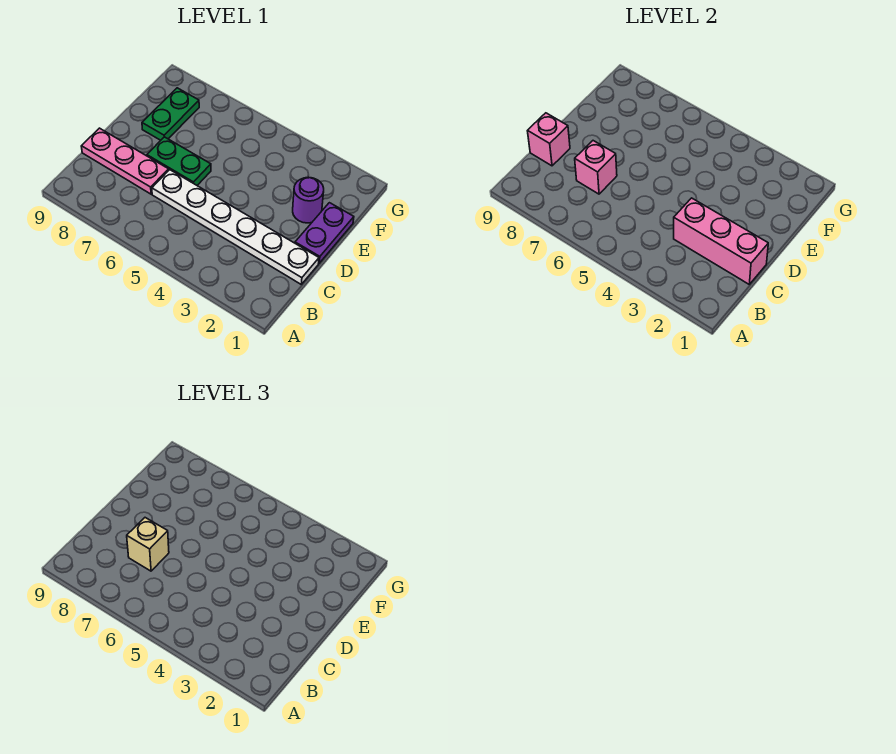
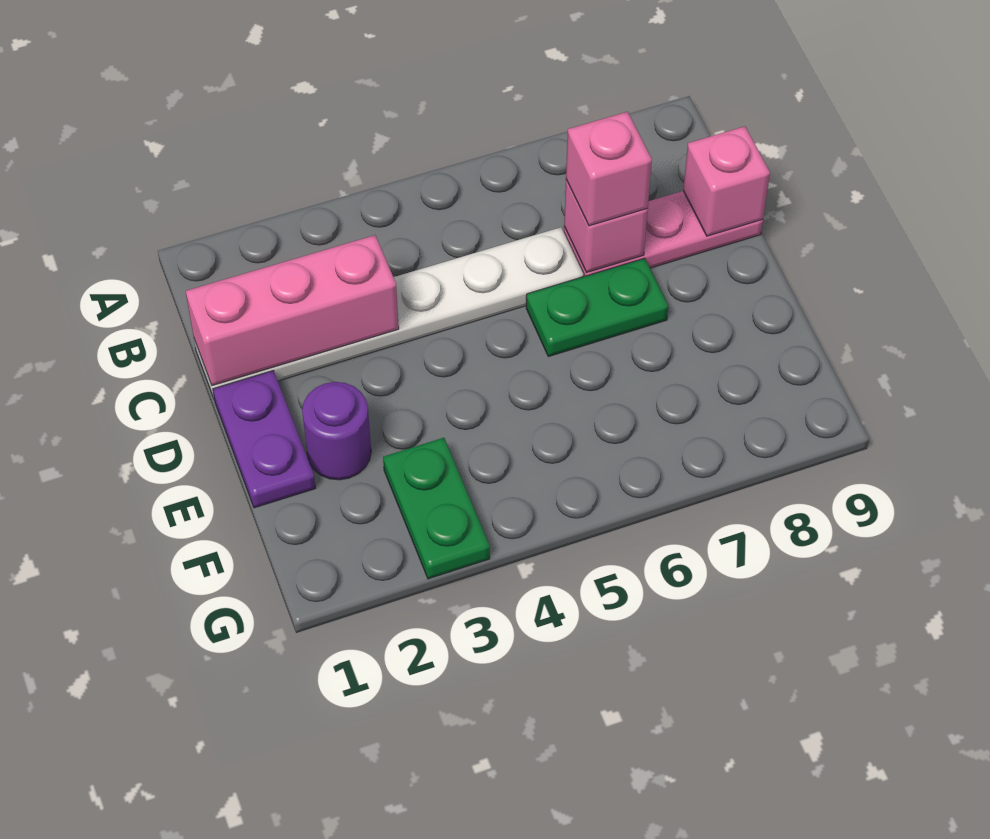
tan 1x1 brick [127,518,169,571] -> pink 1x1 brick [566,112,652,226]
green 1x2 plate [142,88,199,140] -> green 1x2 plate moved to [383,438,490,579]

